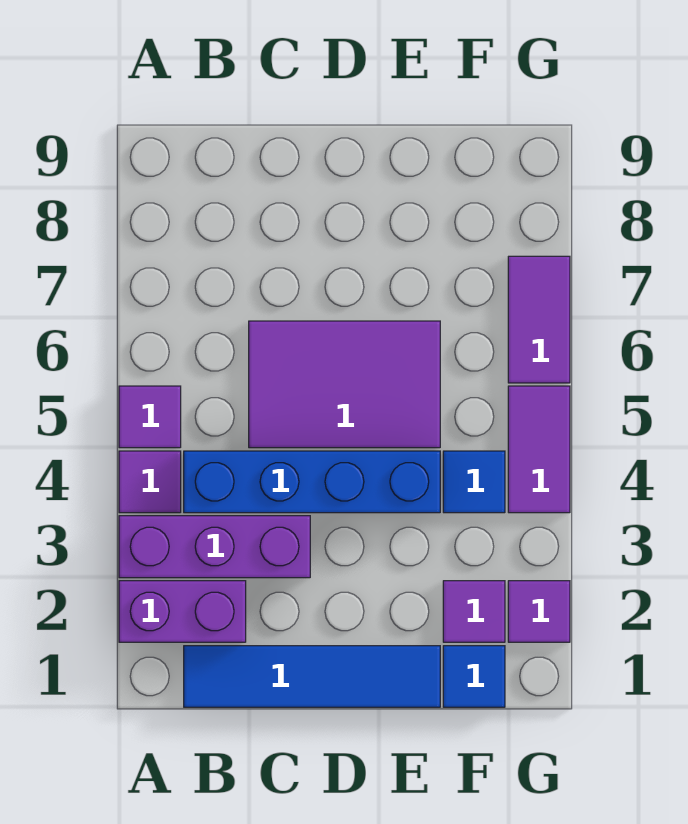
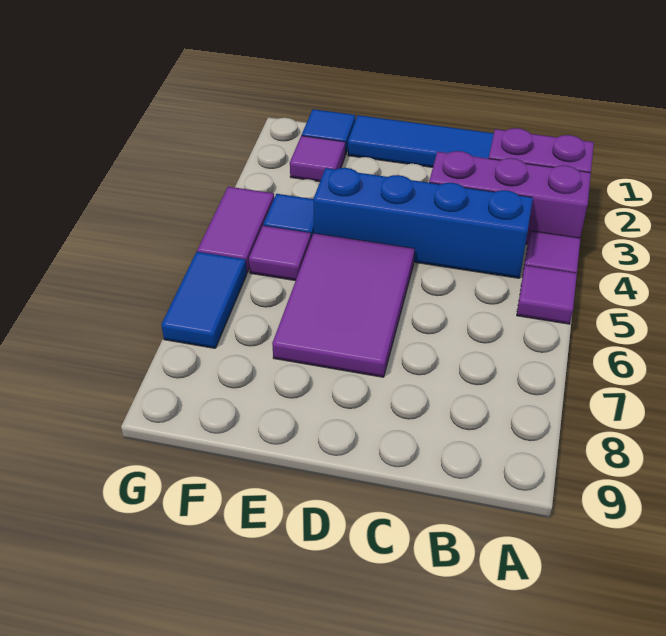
purple 2x3 tile [249,321,440,448] -> purple 2x3 tile turned to [272,233,415,377]
purple 1x1 tile [508,581,570,642] -> purple 1x1 tile moved to [249,226,311,281]
purple 1x2 tile [508,256,570,383] -> blue 1x2 tile [161,252,247,348]

